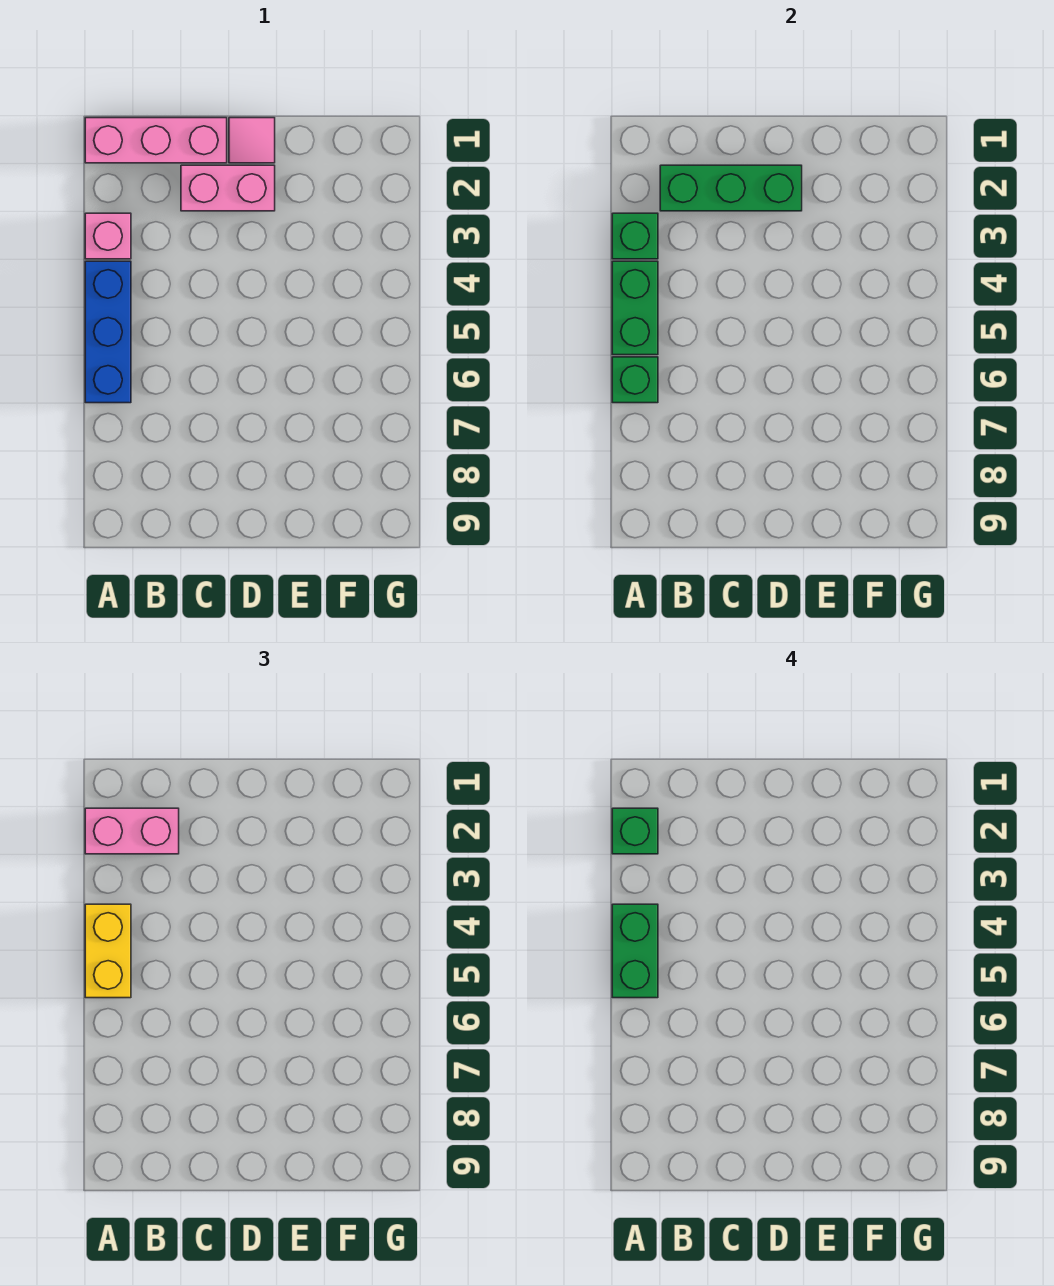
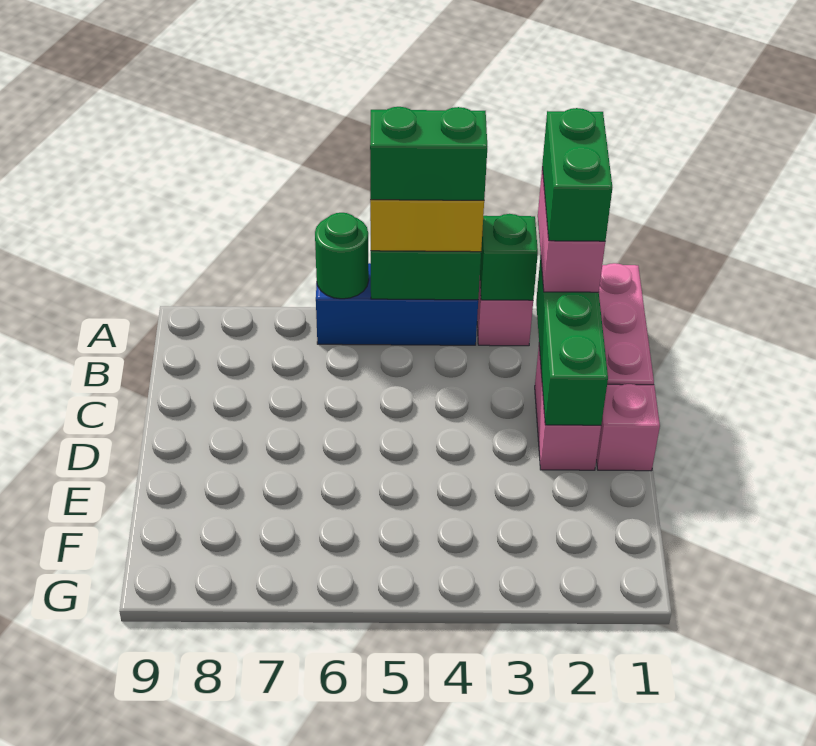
green 1x1 brick [612,808,658,854] -> green 1x2 brick [542,108,612,241]
green 1x1 brick [612,357,658,403] -> green 1x1 round brick [315,213,369,299]
pink 1x1 tile [229,118,275,163] -> pink 1x1 brick [596,384,660,471]

